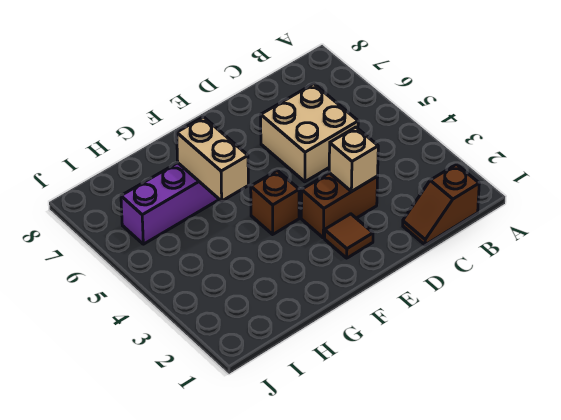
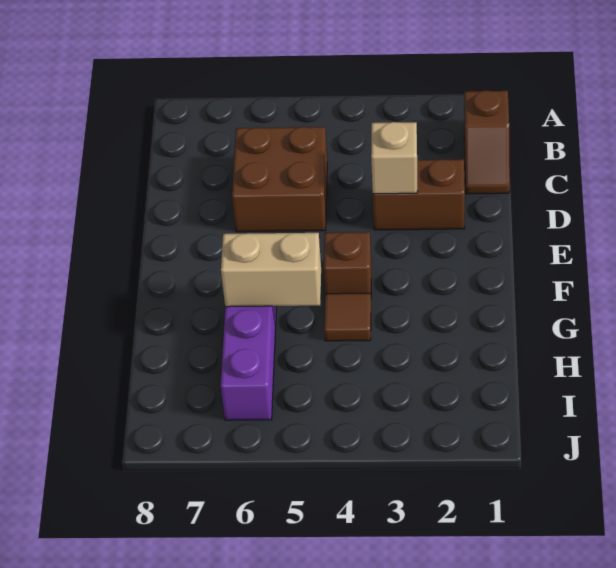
tan 2x2 brick [261,84,358,182] -> brown 2x2 brick [232,127,327,232]
brown 1x2 brick [301,173,378,238] -> brown 1x2 brick turned to [373,159,465,230]
brown 1x1 tile [325,214,373,258] -> brown 1x1 tile moved to [324,293,371,341]

